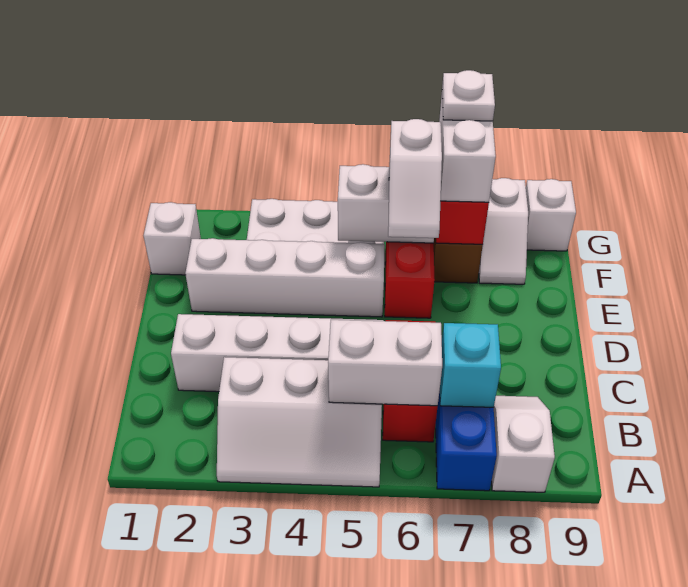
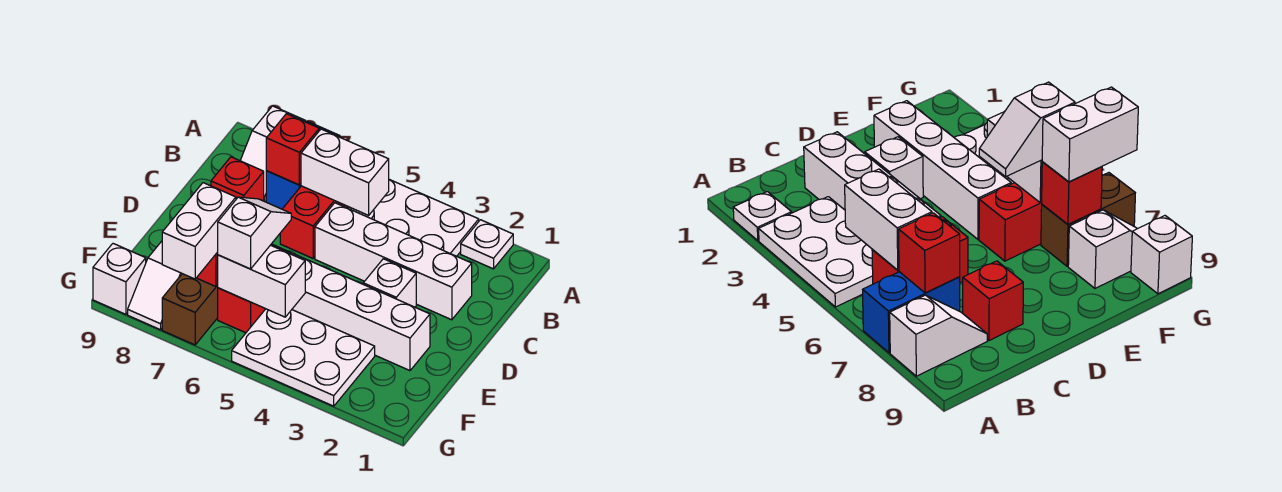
white 2x3 slope [217,357,382,487] -> white 2x3 plate [348,180,479,256]
cyan 1x1 brick [440,323,501,407] -> red 1x1 brick [266,114,319,185]
none -> red 1x1 brick [211,157,264,201]
white 1x1 brick [144,202,201,275] -> white 1x1 brick moved to [363,259,416,307]
white 1x2 slope [479,178,528,284] -> white 1x2 slope turned to [128,241,182,330]
white 1x1 plate [442,70,495,121] -> white 1x1 plate moved to [461,220,513,269]

